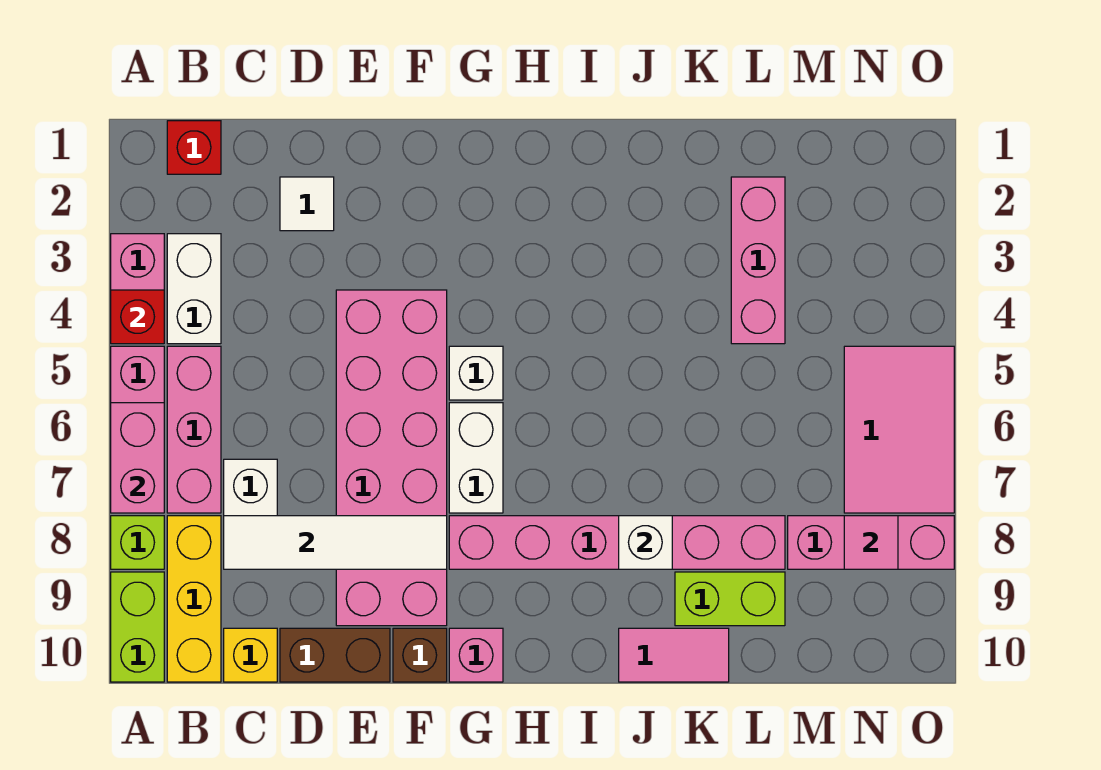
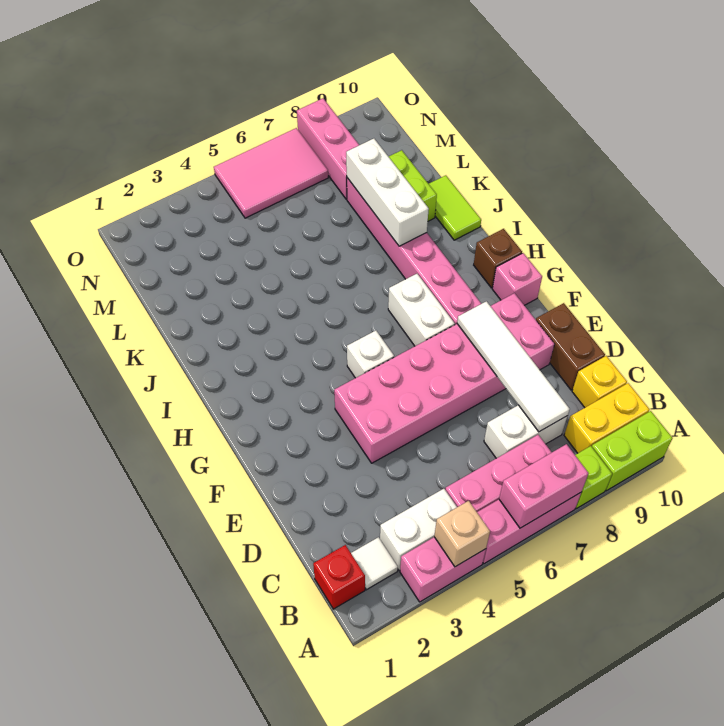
red 1x1 brick [111,290,164,344] -> tan 1x1 brick [434,501,490,567]
yellow 1x3 brick [167,516,221,682] -> yellow 1x2 brick [564,383,649,453]
white 1x1 tile [280,177,334,231] -> white 1x1 tile moved to [351,537,398,590]
brown 1x1 brick [393,628,447,682] -> brown 1x1 brick moved to [474,229,522,288]
white 1x2 brick [449,403,503,513] -> white 1x2 brick turned to [388,274,455,346]
white 1x1 brick [619,516,672,569] -> white 1x3 brick [346,139,429,246]
pink 1x2 tile [619,628,729,682] -> lime 1x2 tile [429,175,481,240]
pink 1x3 brick [731,177,785,344] -> none
pink 1x1 tile [844,516,898,569] -> none

